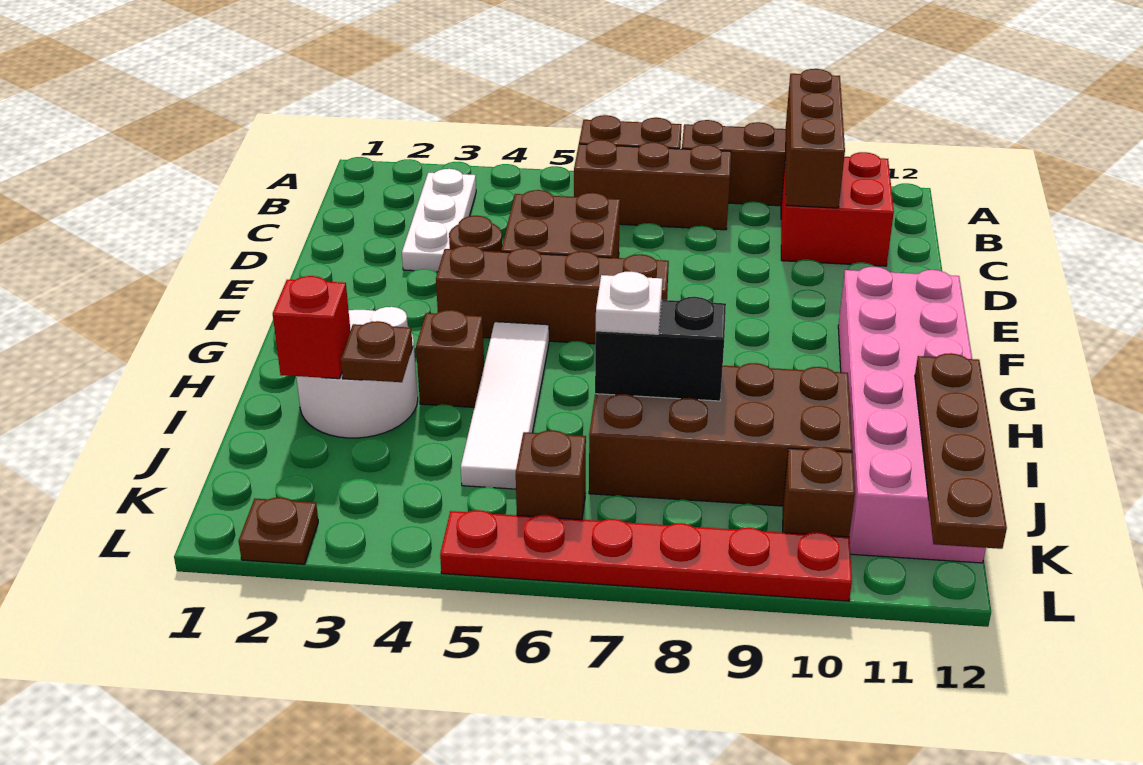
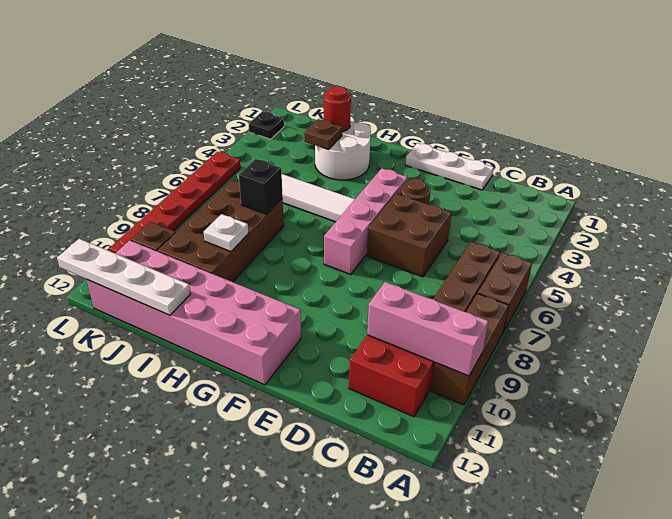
brown 1x3 brick [786,69,845,208] -> pink 1x3 brick [367,282,489,376]
white 1x3 plate [402,169,476,272] -> white 1x3 plate moved to [405,143,494,190]
brown 1x4 brick [436,245,669,344] -> pink 1x4 brick [324,168,407,274]
brown 1x1 brick [416,310,484,407] -> none
red 1x1 brick [273,276,351,379] -> red 1x1 round brick [324,86,351,132]
black 1x2 brick [595,297,726,401] -> black 1x1 brick [239,159,283,214]
white 1x1 plate [596,272,662,334] -> white 1x1 plate moved to [204,214,249,252]
brown 1x4 plate [915,353,1007,549] -> white 1x4 plate [57,239,190,315]
brown 1x1 brick [516,430,586,520] -> none
brown 1x1 plate [239,497,318,564] -> black 1x1 plate [249,111,284,139]

